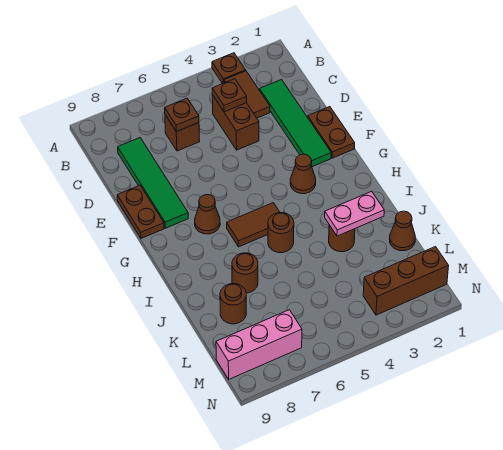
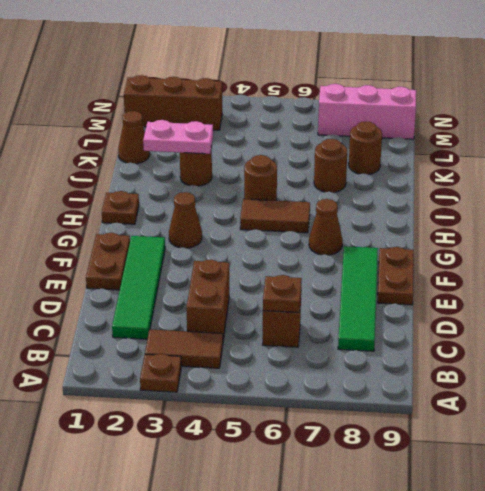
brown 1x2 tile [224,71,270,118] -> brown 1x2 tile turned to [145,330,223,368]
brown 1x1 plate [212,79,247,112] -> brown 1x1 plate moved to [102,191,139,224]

